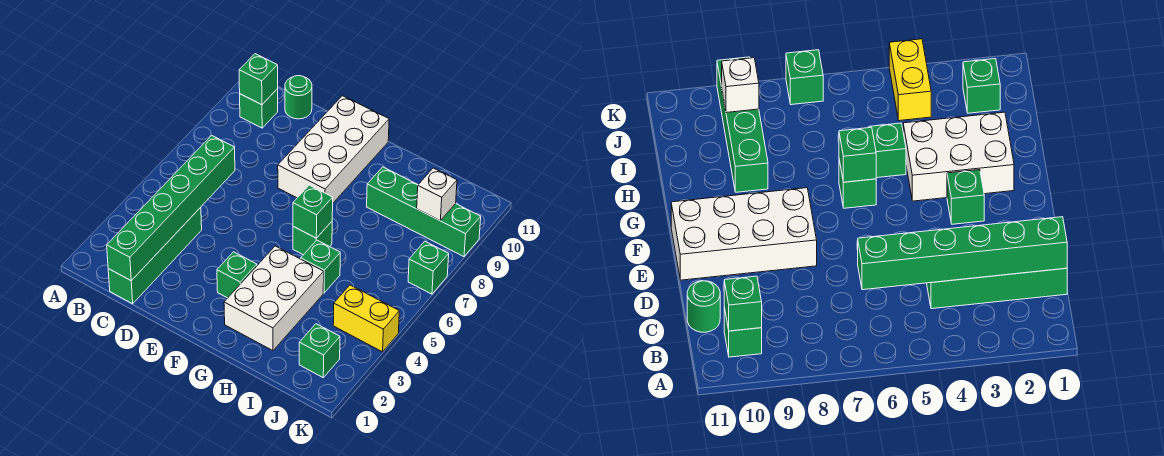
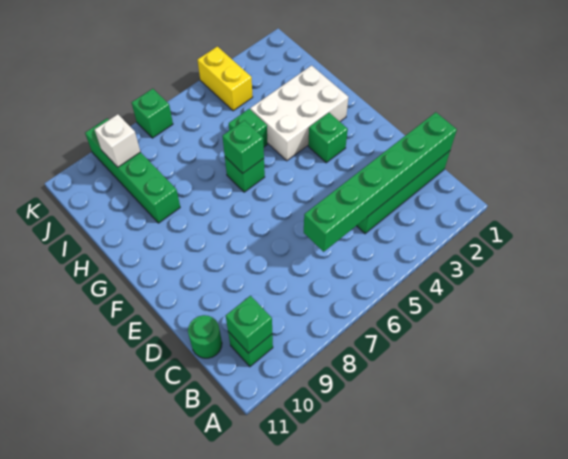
white 2x4 brick [278,96,389,203] -> none
green 1x1 brick [299,324,340,377] -> none

